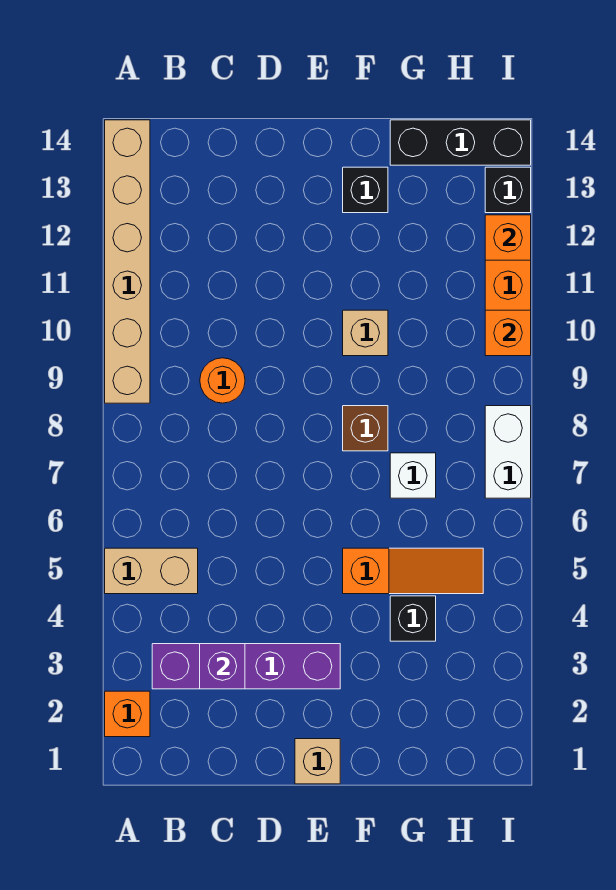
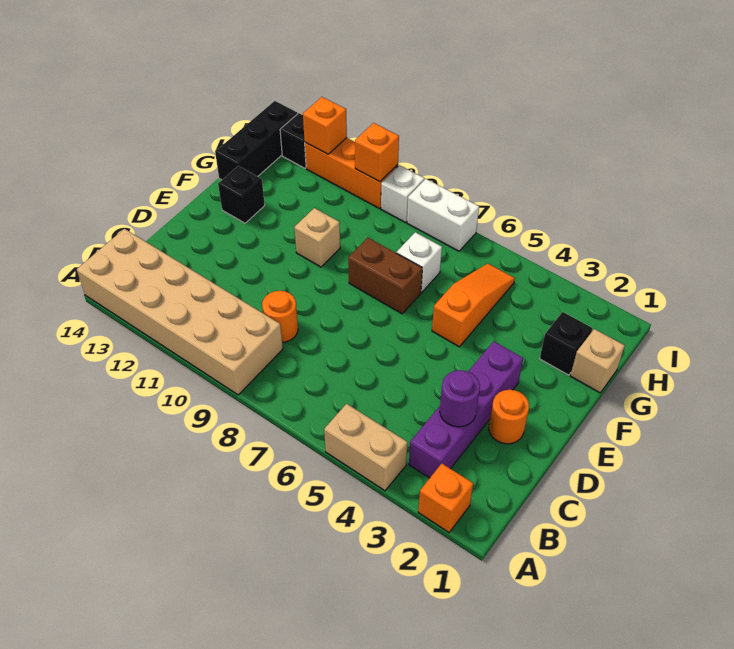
tan 1x2 brick [105,548,198,594] -> tan 1x2 brick turned to [324,404,408,491]
tan 1x6 brick [105,120,150,403] -> tan 2x6 brick [77,229,283,395]
purple 1x1 brick [200,644,245,689] -> purple 1x1 round brick [440,370,480,427]
none -> orange 1x1 round brick [489,390,529,444]
tan 1x1 brick [295,739,340,784] -> tan 1x1 brick moved to [570,329,625,393]
brown 1x1 brick [343,406,388,451] -> brown 1x2 brick [348,238,422,314]
black 1x1 brick [390,596,436,641] -> black 1x1 brick moved to [540,312,592,375]
none -> white 1x1 brick [381,165,425,222]

